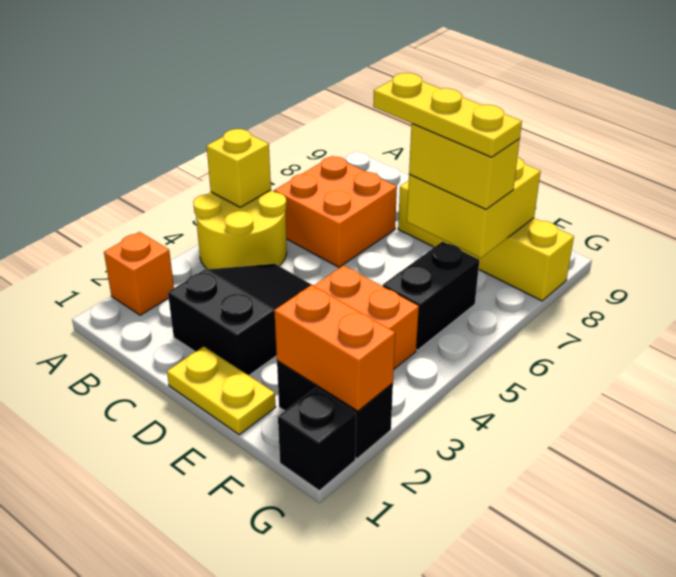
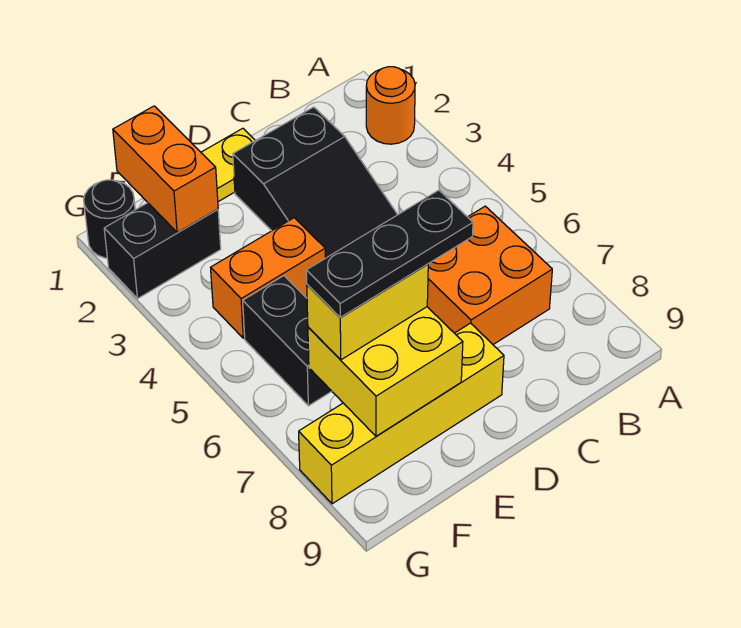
orange 1x1 brick [104,232,174,315] -> orange 1x1 round brick [366,67,415,144]
yellow 2x2 round brick [193,190,287,269] -> none
yellow 1x1 brick [207,129,271,207] -> none
yellow 1x3 plate [373,73,522,157] -> black 1x3 plate [306,190,473,318]
orange 1x2 brick [274,285,395,411] -> orange 1x2 brick turned to [113,106,218,232]
black 1x1 brick [278,388,356,491] -> black 1x1 round brick [84,180,135,258]

